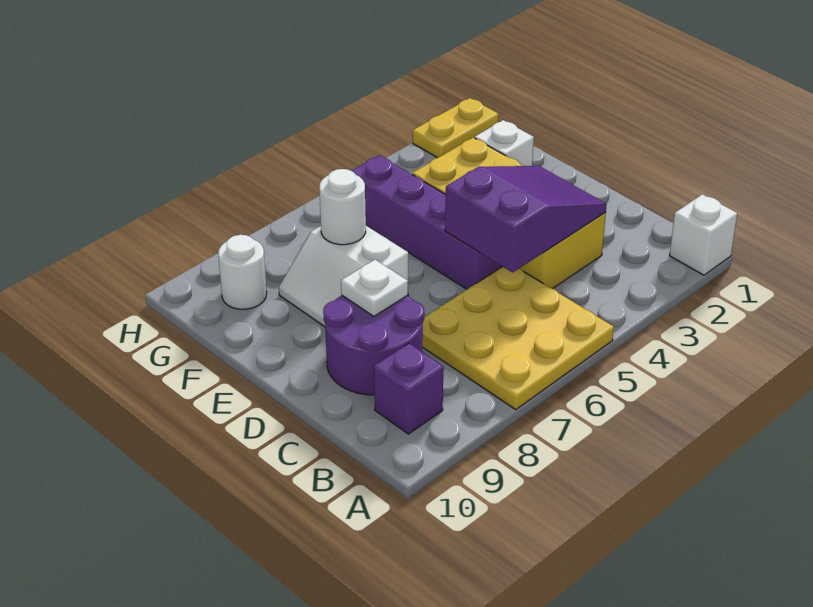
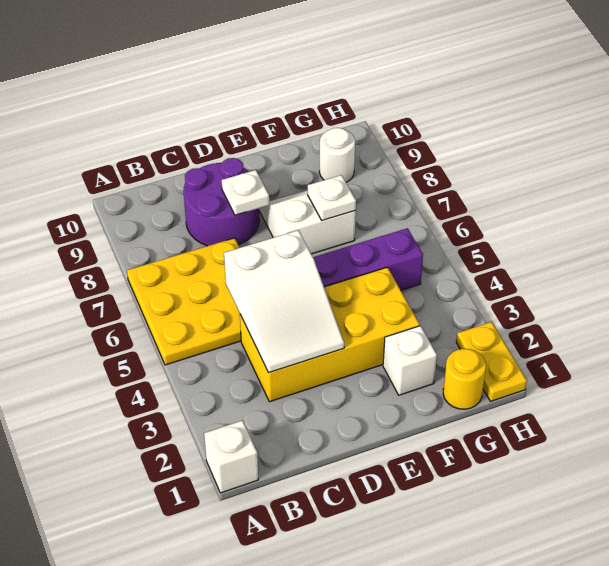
purple 1x1 brick [374,343,443,434] -> none
purple 2x3 slope [445,166,607,272] -> white 2x3 slope [224,230,344,373]
white 1x1 round brick [319,169,366,245] -> white 1x1 plate [308,175,356,220]
none -> yellow 1x1 round brick [443,349,486,409]

